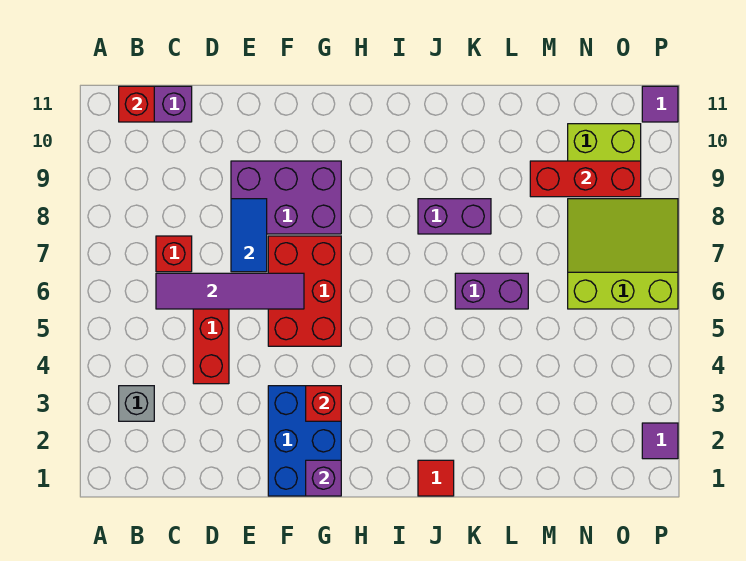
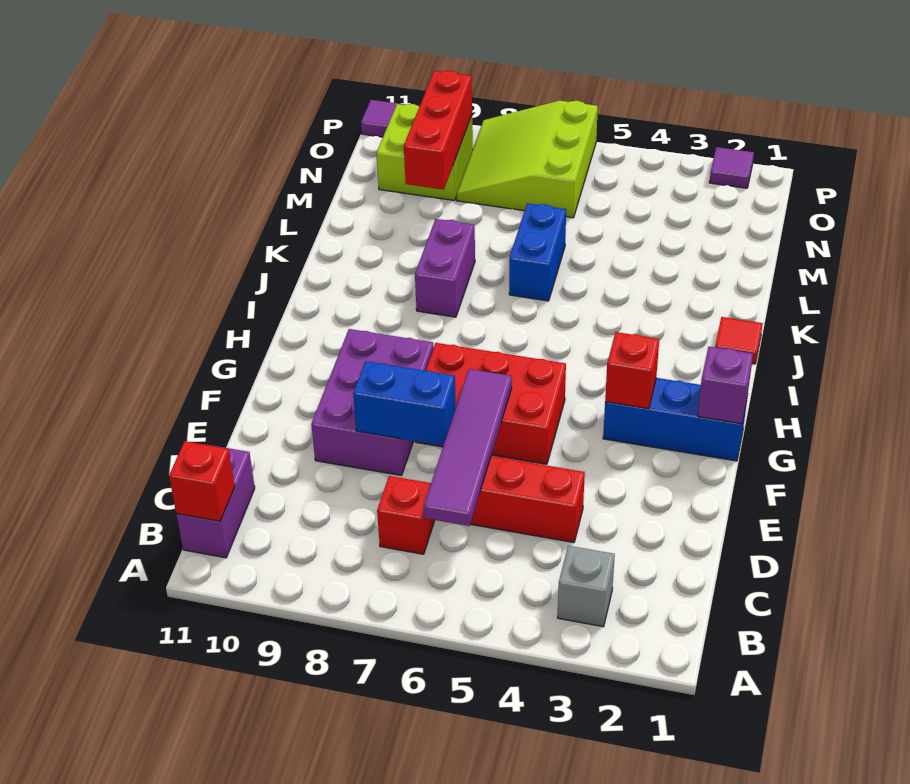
blue 1x2 tile [231,199,267,272] -> blue 1x2 brick [353,361,456,446]
blue 2x3 brick [268,386,341,496] -> blue 1x3 brick [603,378,748,461]
purple 1x2 brick [455,273,528,309] -> blue 1x2 brick [509,203,566,301]

